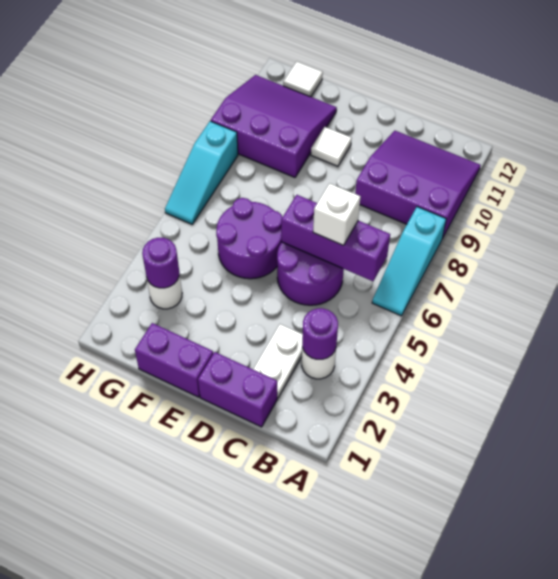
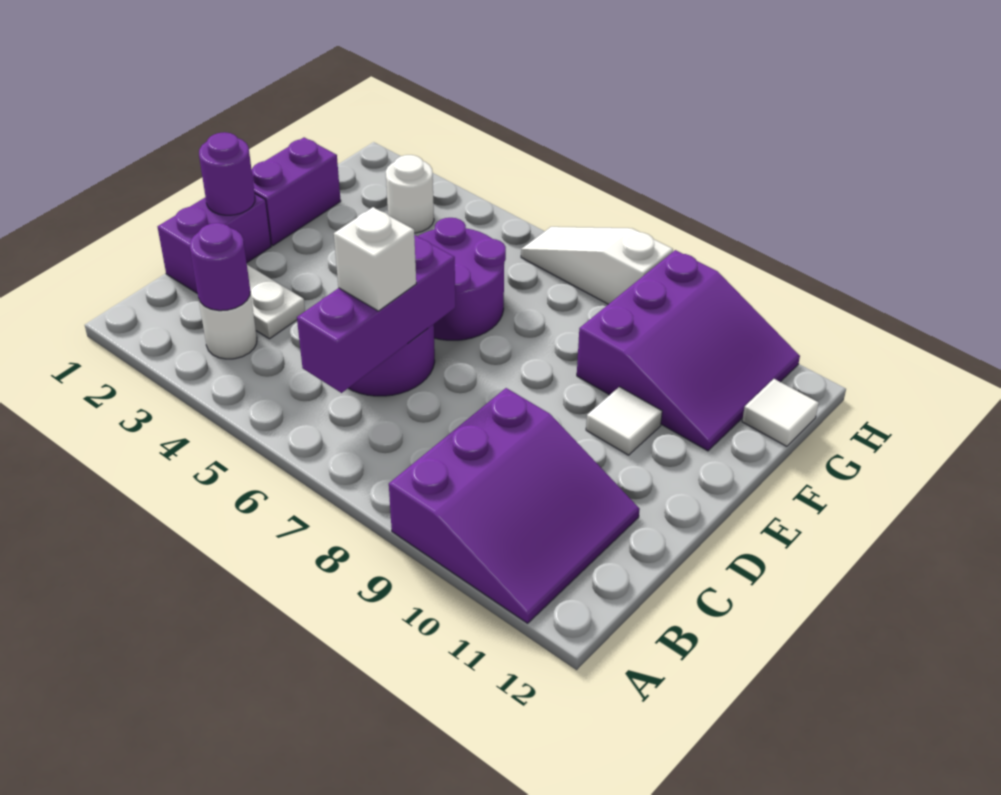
cyan 1x3 slope [372,207,446,316] -> none
purple 1x1 round brick [142,238,179,288] -> purple 1x1 round brick moved to [199,132,255,215]
cyan 1x3 slope [165,121,238,224] -> white 1x3 slope [521,227,673,304]

